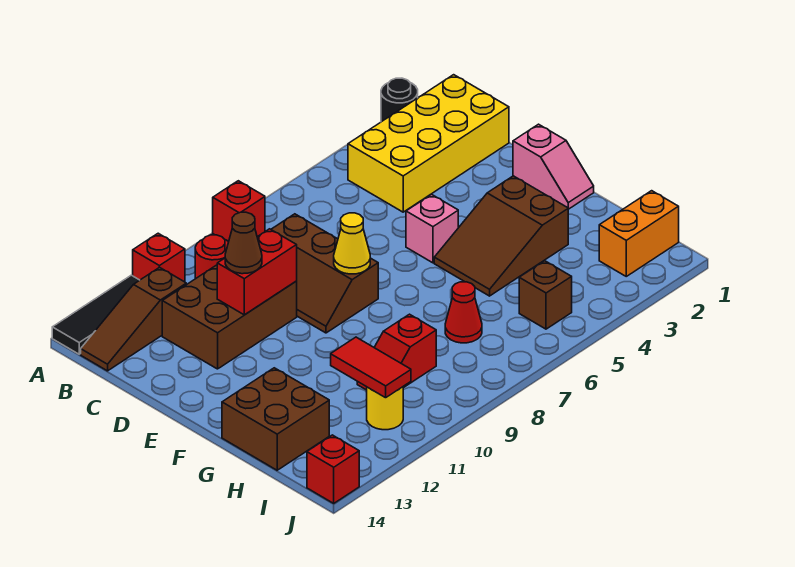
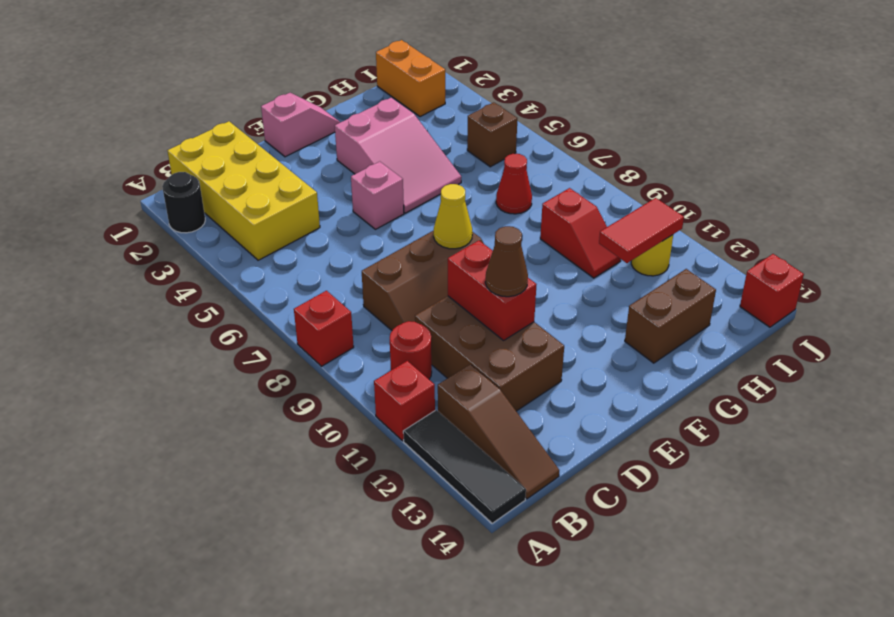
brown 2x3 slope [434,176,568,296] -> pink 2x3 slope [335,98,461,213]
brown 2x2 brick [222,368,329,470] -> brown 1x2 brick [625,269,716,363]

